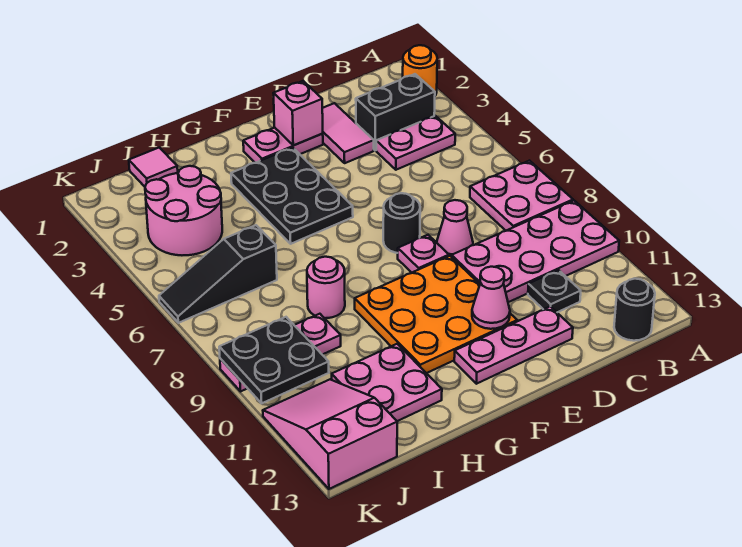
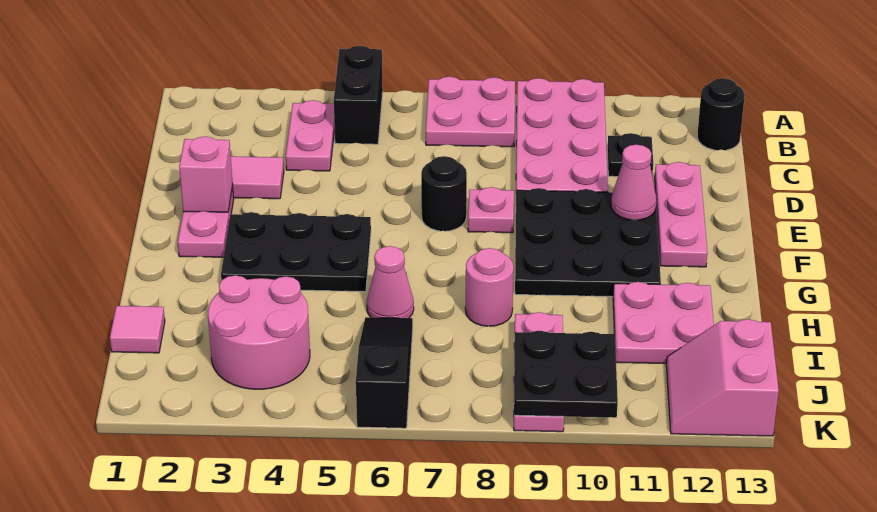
orange 1x1 round brick [403,45,437,96] -> none
black 1x2 brick [356,74,435,150] -> black 1x2 brick moved to [334,46,383,144]
pink 1x1 cone [437,200,473,257] -> pink 1x1 cone moved to [367,246,414,318]
orange 3x3 plate [355,256,517,373] -> black 3x3 plate [515,188,661,297]
black 1x3 slope [159,225,277,323] -> black 1x3 slope turned to [356,317,413,428]
pink 2x3 slope [263,380,397,489] -> pink 2x2 slope [666,319,779,436]

